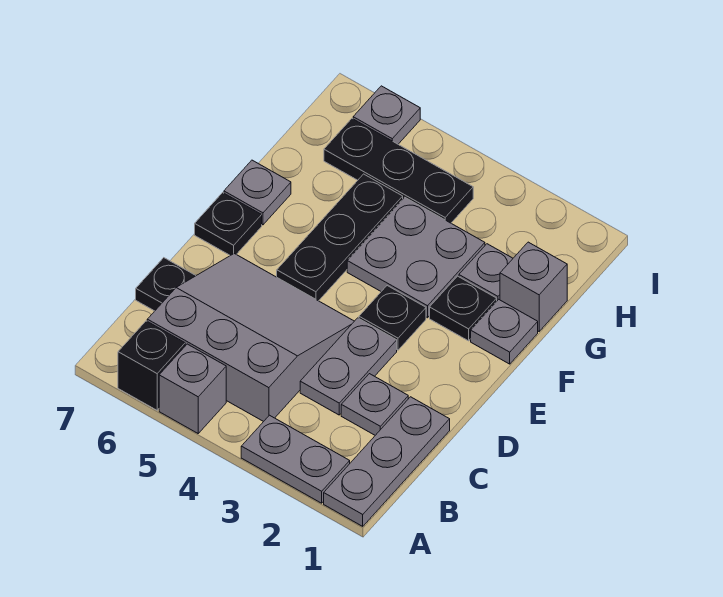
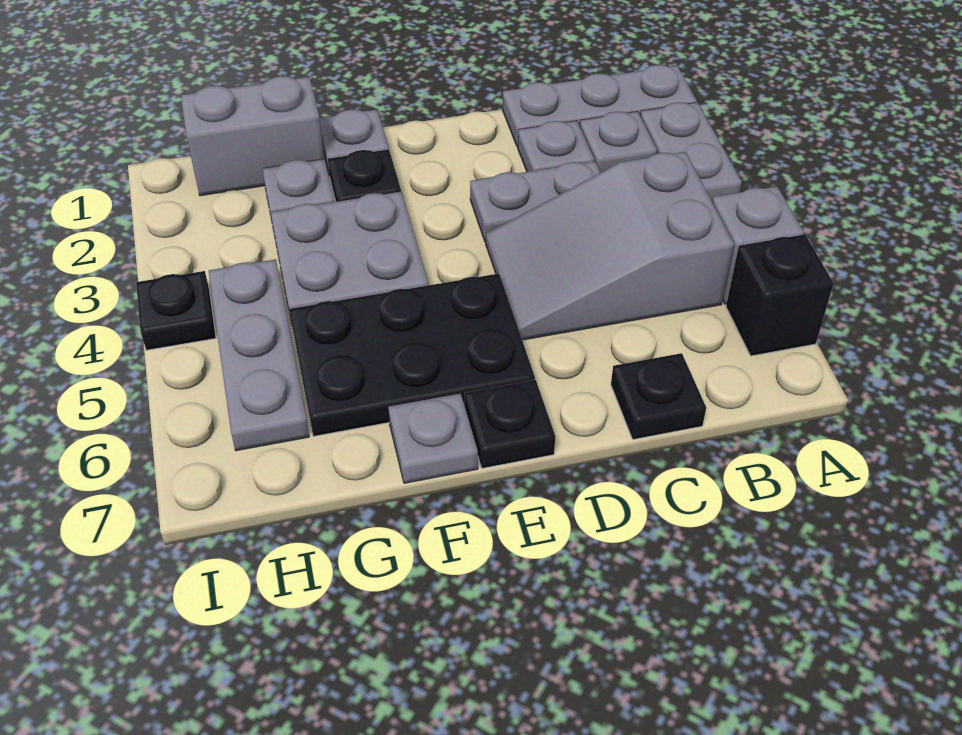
grey 3x3 slope [147,254,354,422] -> grey 2x3 slope [486,152,734,340]
black 1x1 plate [359,286,426,350] -> black 1x1 plate moved to [136,271,216,350]
black 1x3 plate [277,174,403,301] -> black 2x3 plate [289,274,535,436]
grey 1x1 brick [500,242,567,331] -> grey 1x2 brick [181,76,324,196]
black 1x3 plate [324,119,473,223] -> grey 1x3 plate [209,259,309,451]
grey 1x1 plate [353,86,420,144] -> grey 1x1 plate moved to [580,111,657,173]

